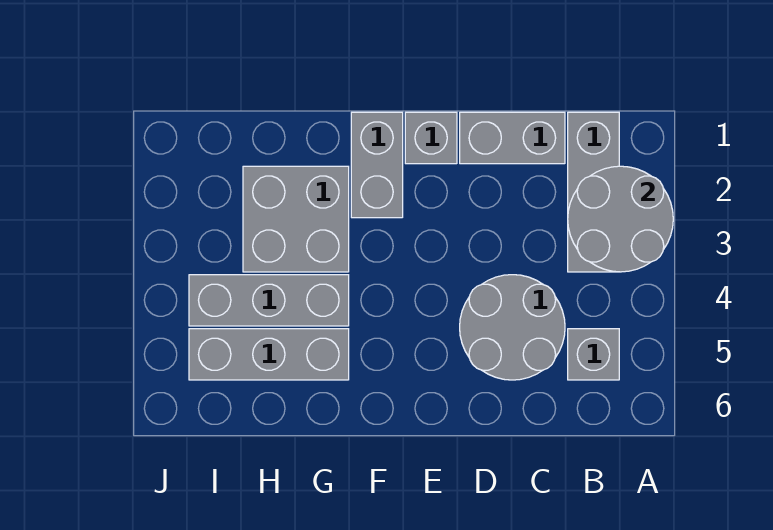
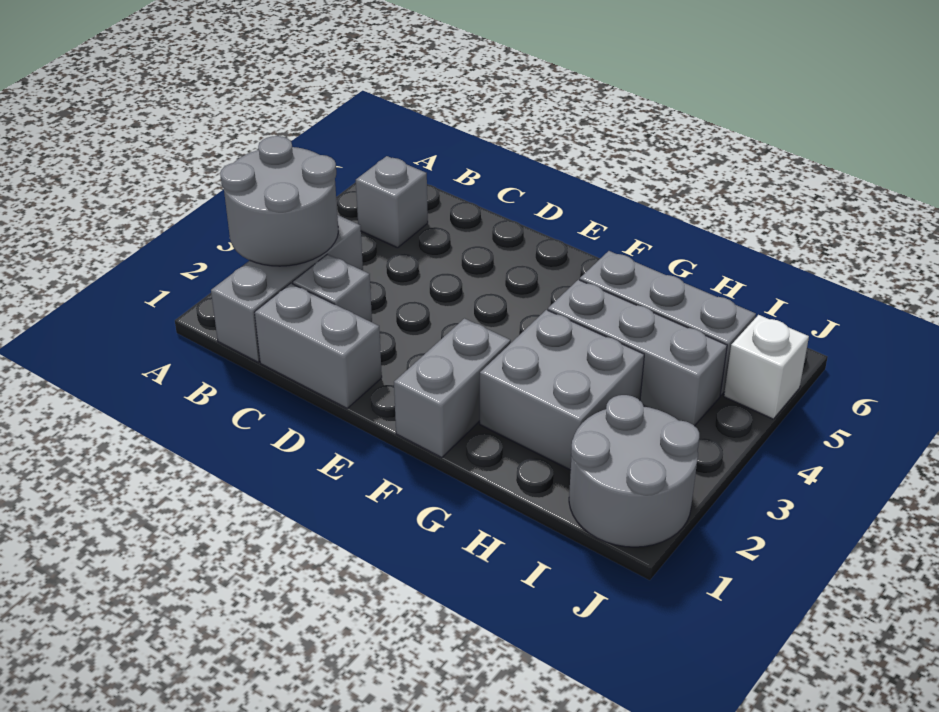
grey 2x2 round brick [460,275,565,380] -> grey 2x2 round brick moved to [569,395,699,547]
grey 1x1 brick [405,112,457,164] -> grey 1x1 brick moved to [293,254,372,322]
none -> white 1x1 brick [724,315,809,419]

